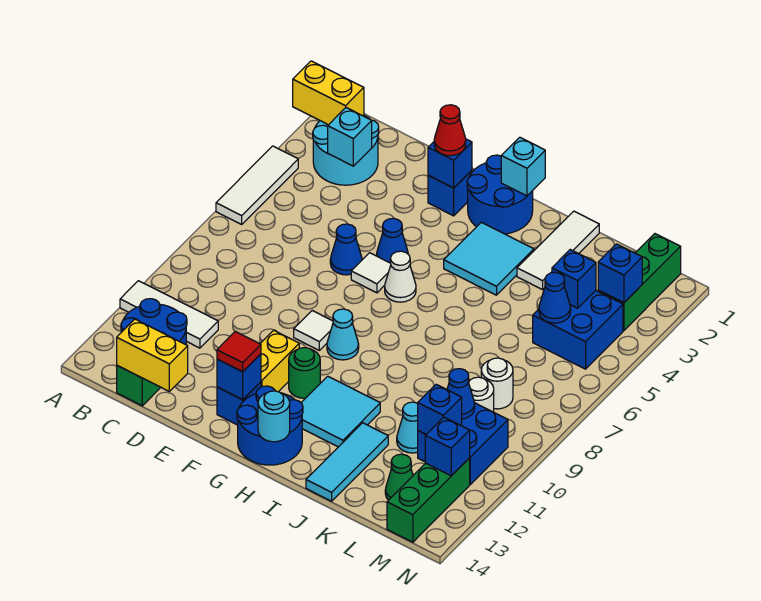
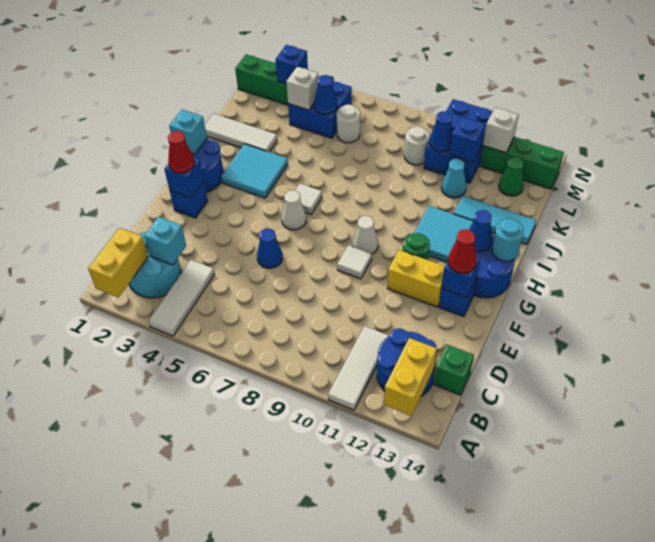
white 1x3 tile [216,146,298,224] -> white 1x3 tile turned to [149,260,214,336]
yellow 1x2 brick [117,319,188,391] -> yellow 1x2 brick moved to [384,338,437,416]
blue 1x1 cone [377,218,408,263] -> blue 1x1 cone moved to [469,210,493,252]
white 1x1 tile [351,253,391,293] -> white 1x1 tile moved to [295,184,322,214]
red 1x1 tile [217,332,261,372] -> red 1x1 cone [448,229,477,273]
cyan 1x1 cone [327,309,359,360] -> white 1x1 cone [353,216,378,254]
blue 1x1 brick [552,250,596,308] -> white 1x1 brick [286,67,319,110]
white 1x1 round brick [481,358,513,409] -> white 1x1 round brick moved to [337,105,360,143]
blue 2x2 brick [418,403,508,484] -> blue 2x3 brick [424,99,493,183]
blue 1x1 brick [425,417,470,476] -> white 1x1 brick [483,108,518,153]

